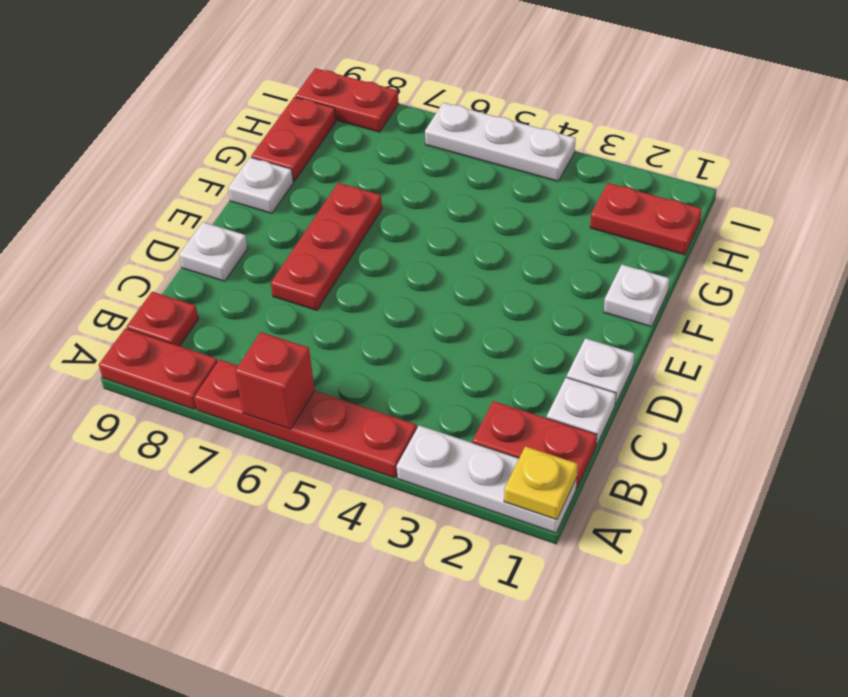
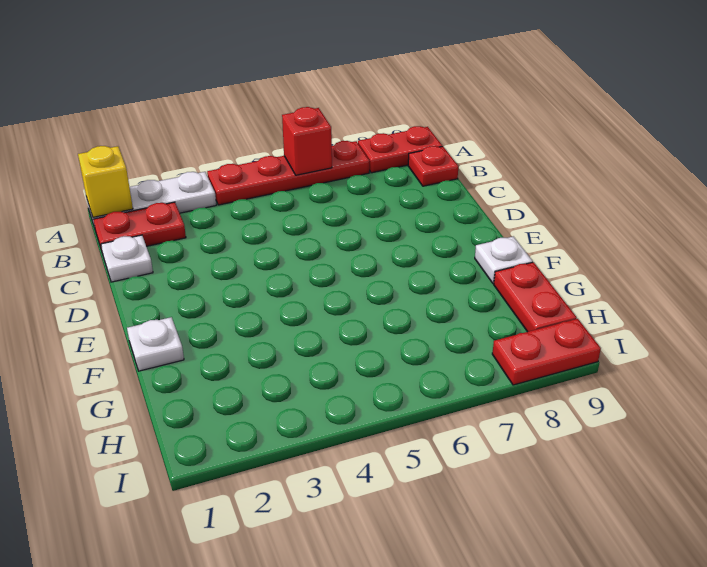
yellow 1x1 plate [504,446,578,520] -> yellow 1x1 brick [78,146,133,217]
white 1x1 plate [567,338,635,404] -> none
red 1x3 plate [271,183,382,310] -> none
white 1x1 plate [179,222,248,281] -> none
red 1x2 plate [590,183,702,255] -> none
white 1x3 plate [425,103,576,181] -> none

